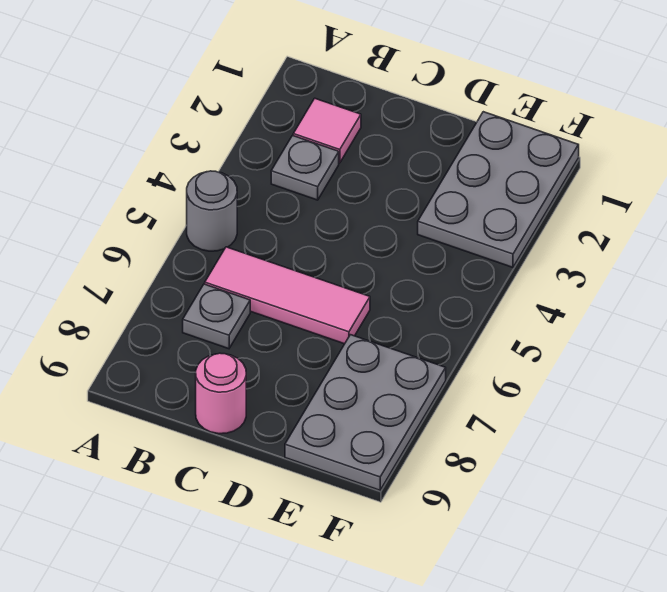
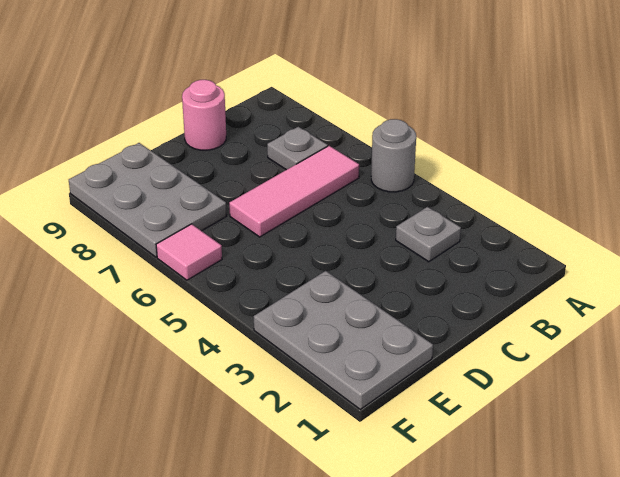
pink 1x1 tile [293,98,361,163] -> pink 1x1 tile moved to [156,224,222,280]

